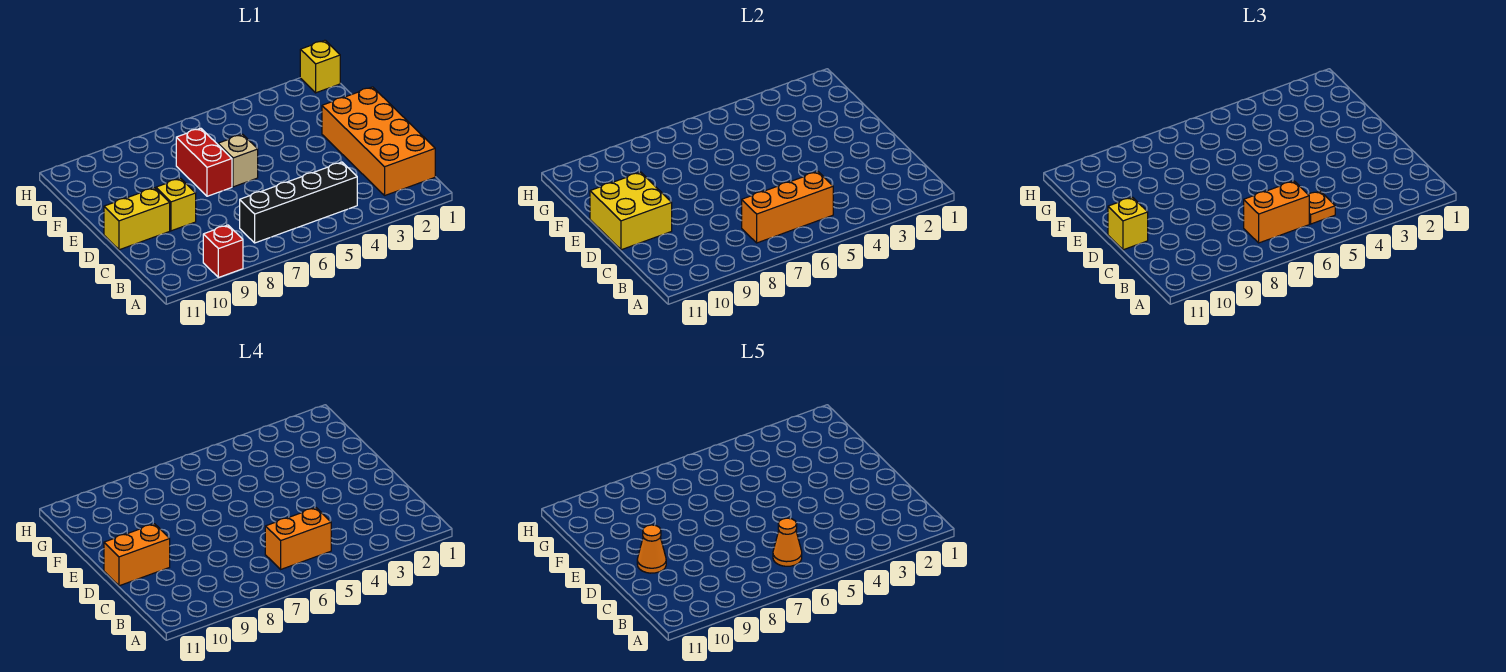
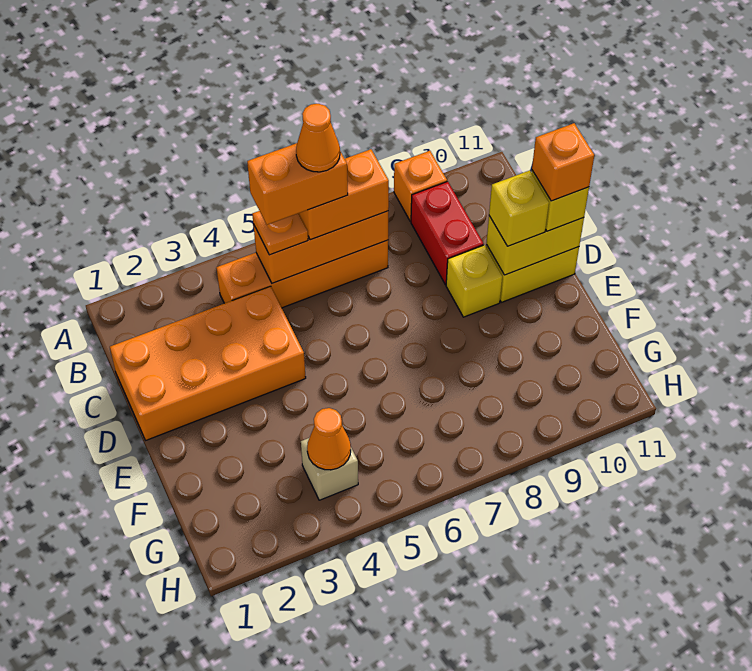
red 1x1 brick [203,225,243,278] -> orange 1x1 brick [394,151,447,221]
orange 2x4 brick [322,87,435,195] -> orange 2x4 brick turned to [110,286,306,440]
black 1x4 brick [240,162,357,243] -> orange 1x4 brick [216,240,388,308]
yellow 2x2 brick [590,172,672,250] -> yellow 1x2 brick [486,216,584,275]
orange 1x2 brick [104,524,170,586] -> orange 1x1 brick [532,123,594,201]
orange 1x1 cone [637,525,666,573] -> orange 1x1 cone moved to [307,408,351,470]
tan 1x1 brick [218,134,258,187] -> tan 1x1 brick moved to [301,438,358,500]
red 1x2 brick [176,128,232,196] -> red 1x2 brick moved to [411,182,484,285]
yellow 1x1 brick [300,40,340,93] -> yellow 1x1 brick moved to [489,170,549,246]

